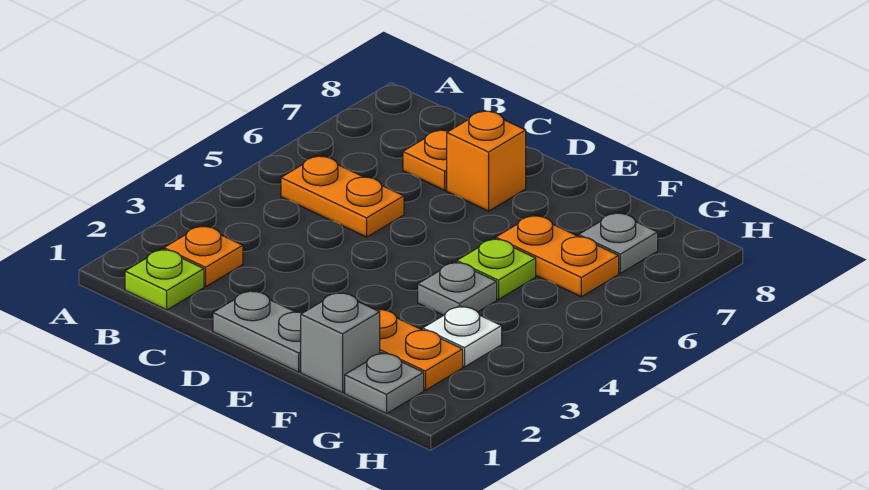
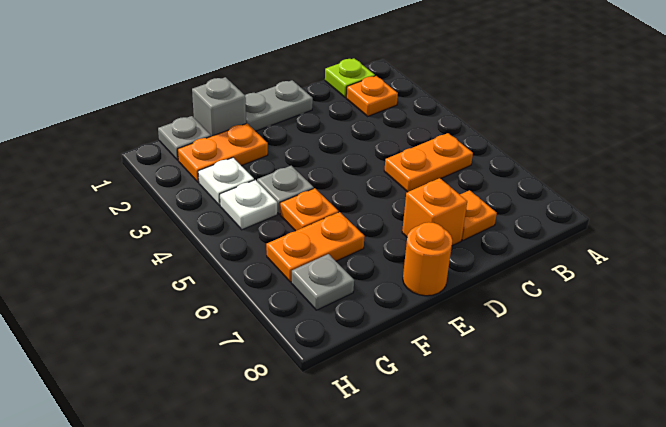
none -> orange 1x1 round brick [403,222,452,296]
lime 1x1 plate [457,238,536,299] -> orange 1x1 plate [280,188,338,231]
none -> white 1x1 plate [220,180,277,230]

